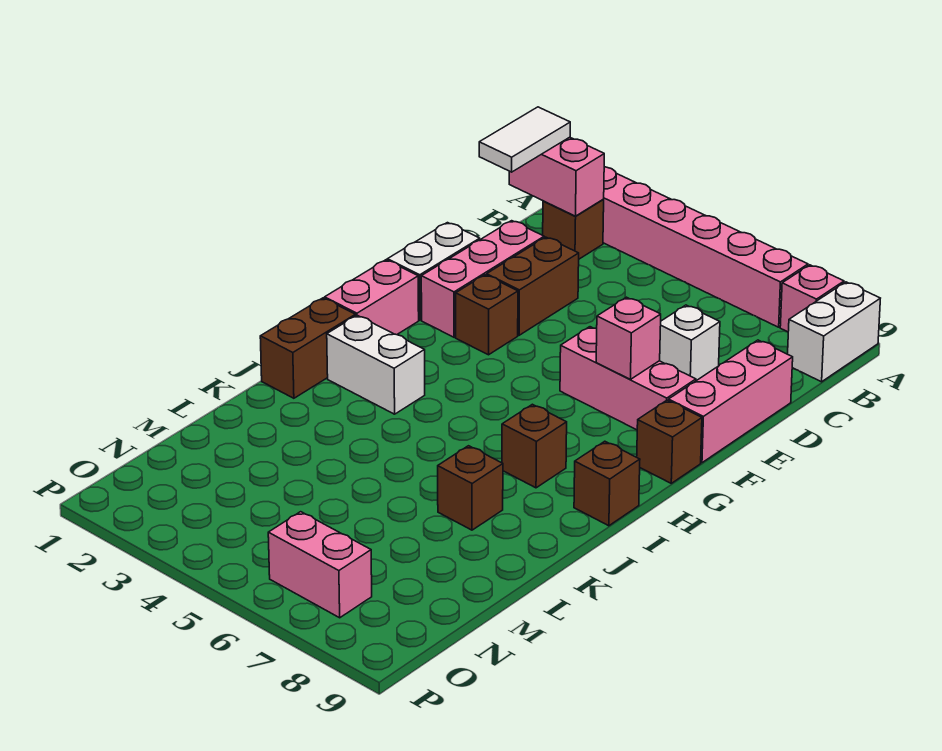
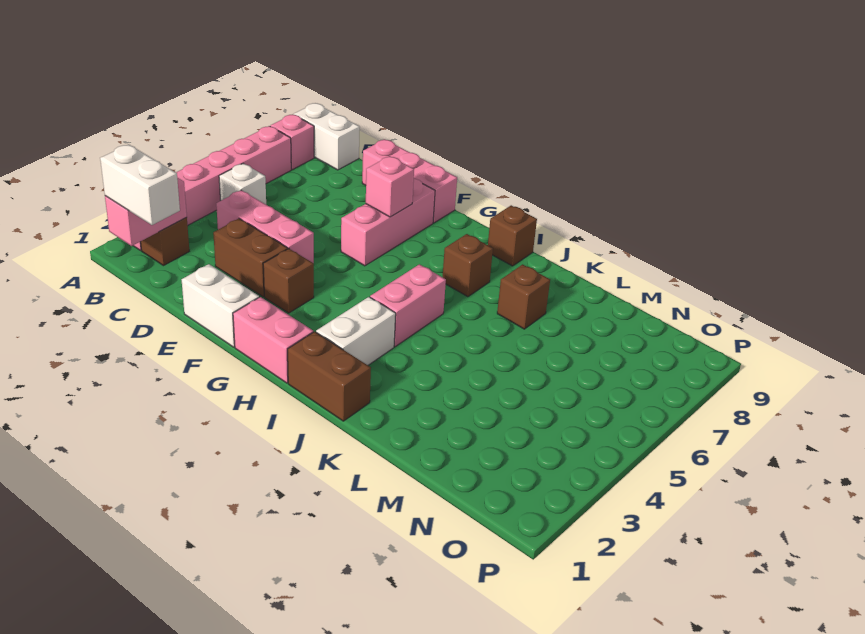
white 1x2 tile [479,107,570,172] -> white 1x2 brick [100,144,180,225]
pink 1x3 brick [421,221,544,337] -> pink 1x3 brick moved to [216,190,314,263]
white 1x1 brick [660,305,720,381] -> white 1x1 brick moved to [219,163,266,204]
brown 1x1 brick [637,400,702,483] -> none
pink 1x2 brick [268,512,372,618] -> pink 1x2 brick moved to [370,264,446,346]

